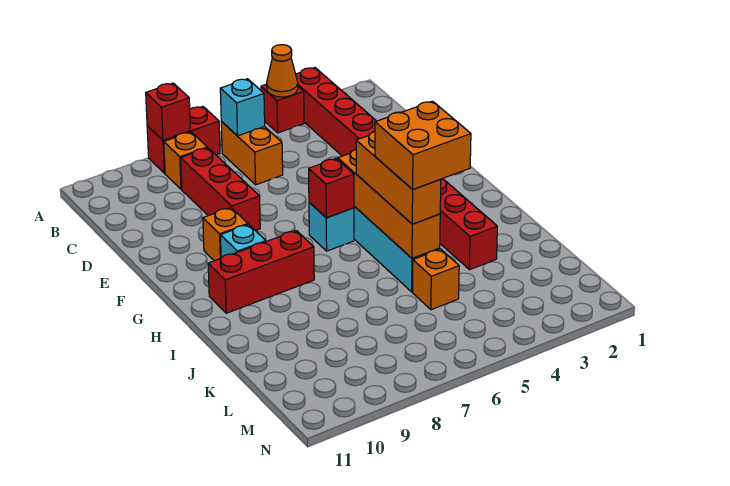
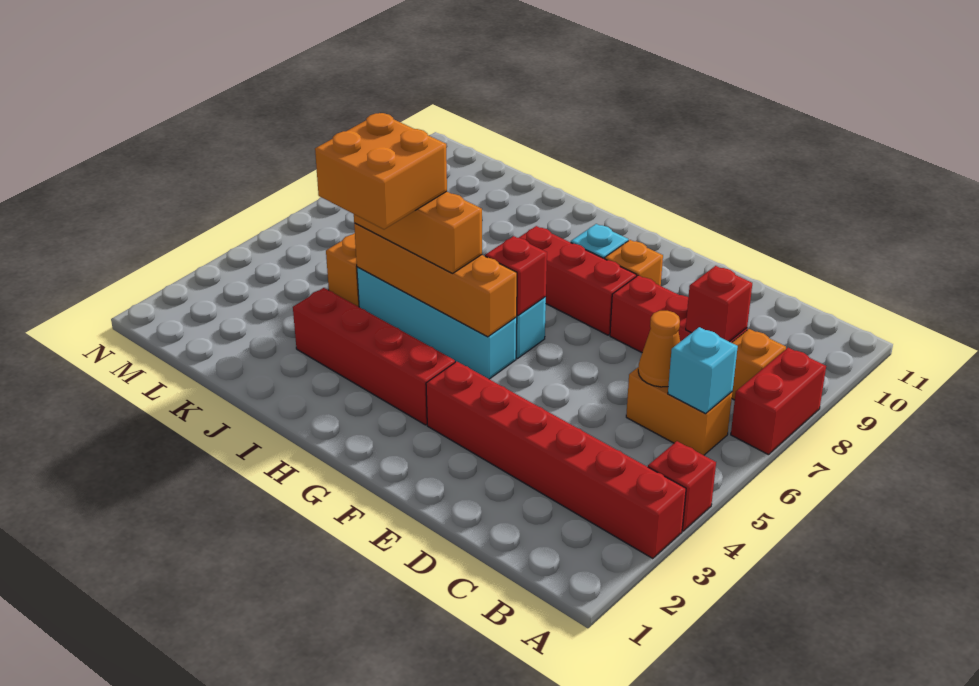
orange 1x1 cone [267,45,298,97] -> orange 1x1 cone moved to [638,311,680,387]
red 1x1 brick [146,83,190,140] -> red 1x1 brick moved to [686,266,752,342]
red 1x3 brick [208,231,314,313] -> red 1x3 brick turned to [519,226,637,335]

